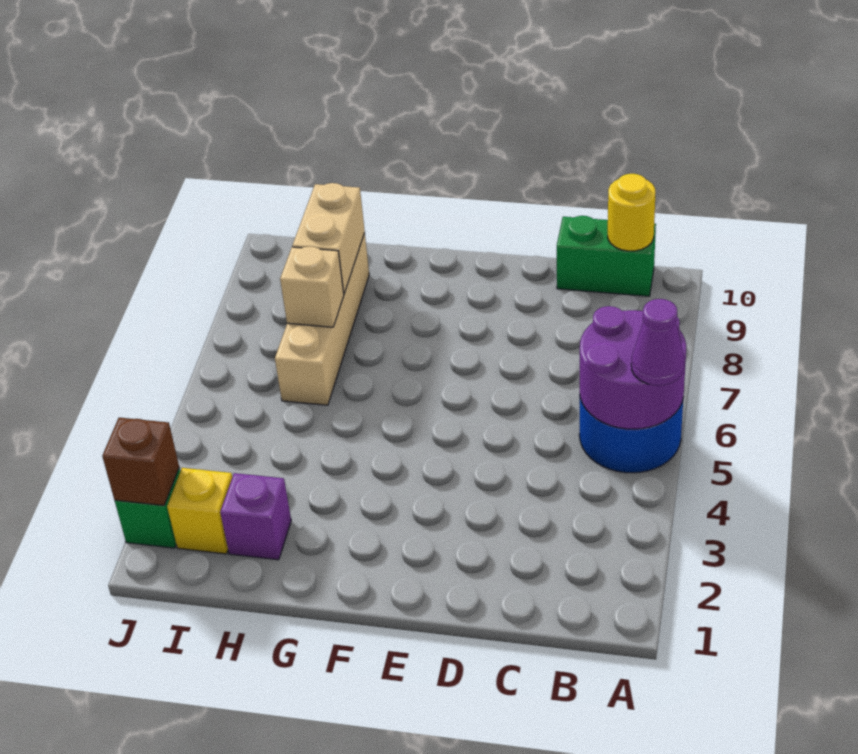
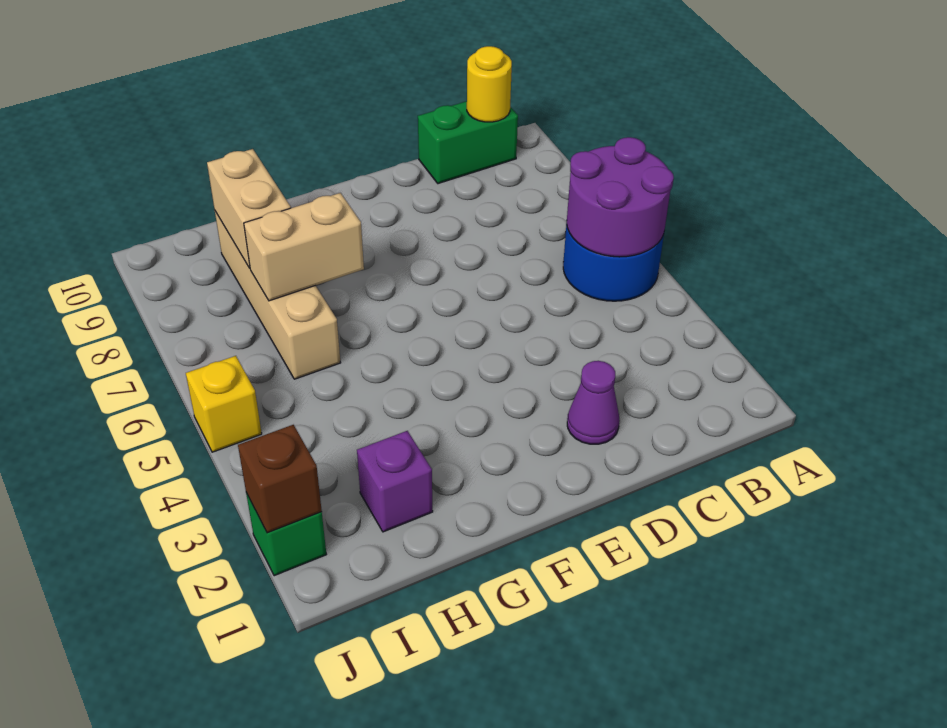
purple 1x1 cone [631,299,684,385] -> purple 1x1 cone moved to [567,361,620,444]
tan 1x1 brick [280,246,344,327] -> tan 1x2 brick [244,193,364,301]
yellow 1x1 brick [167,468,232,554] -> yellow 1x1 brick moved to [186,356,262,452]

